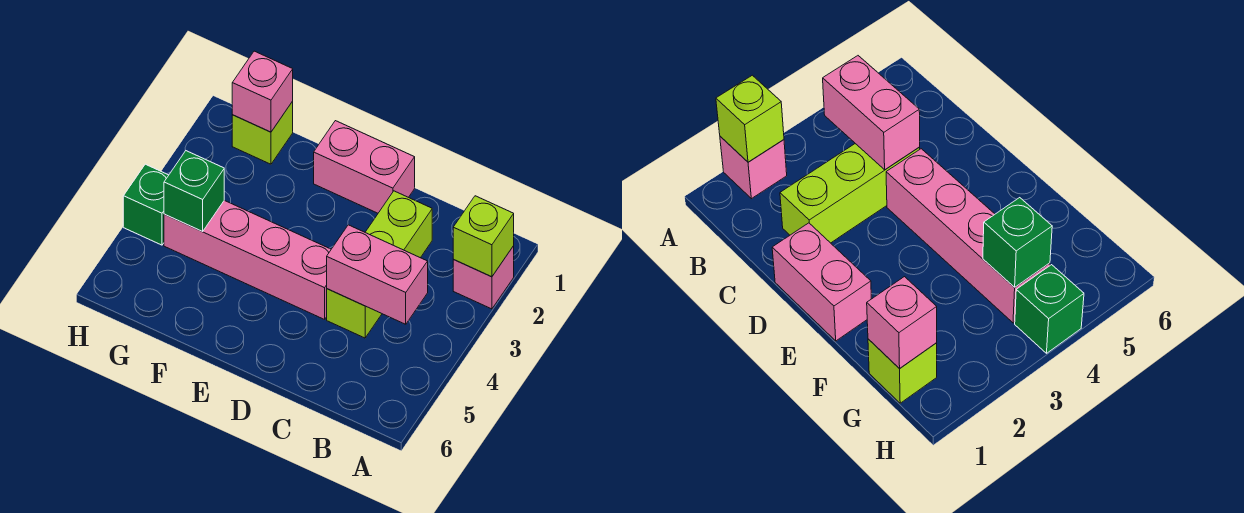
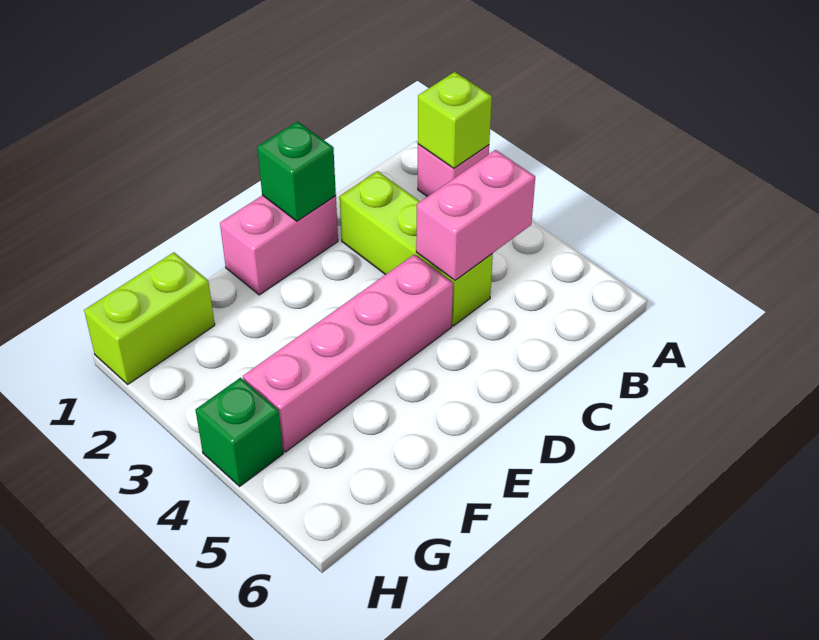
lime 1x1 brick [232,101,293,164] -> lime 1x2 brick [84,252,215,384]
pink 1x1 brick [232,51,293,132] -> none
green 1x1 brick [164,151,224,232] -> green 1x1 brick moved to [257,122,336,221]

